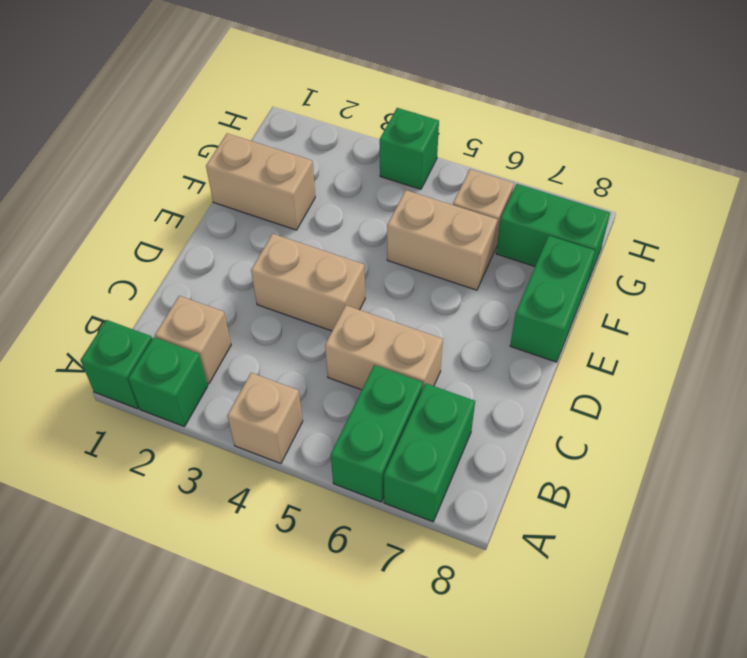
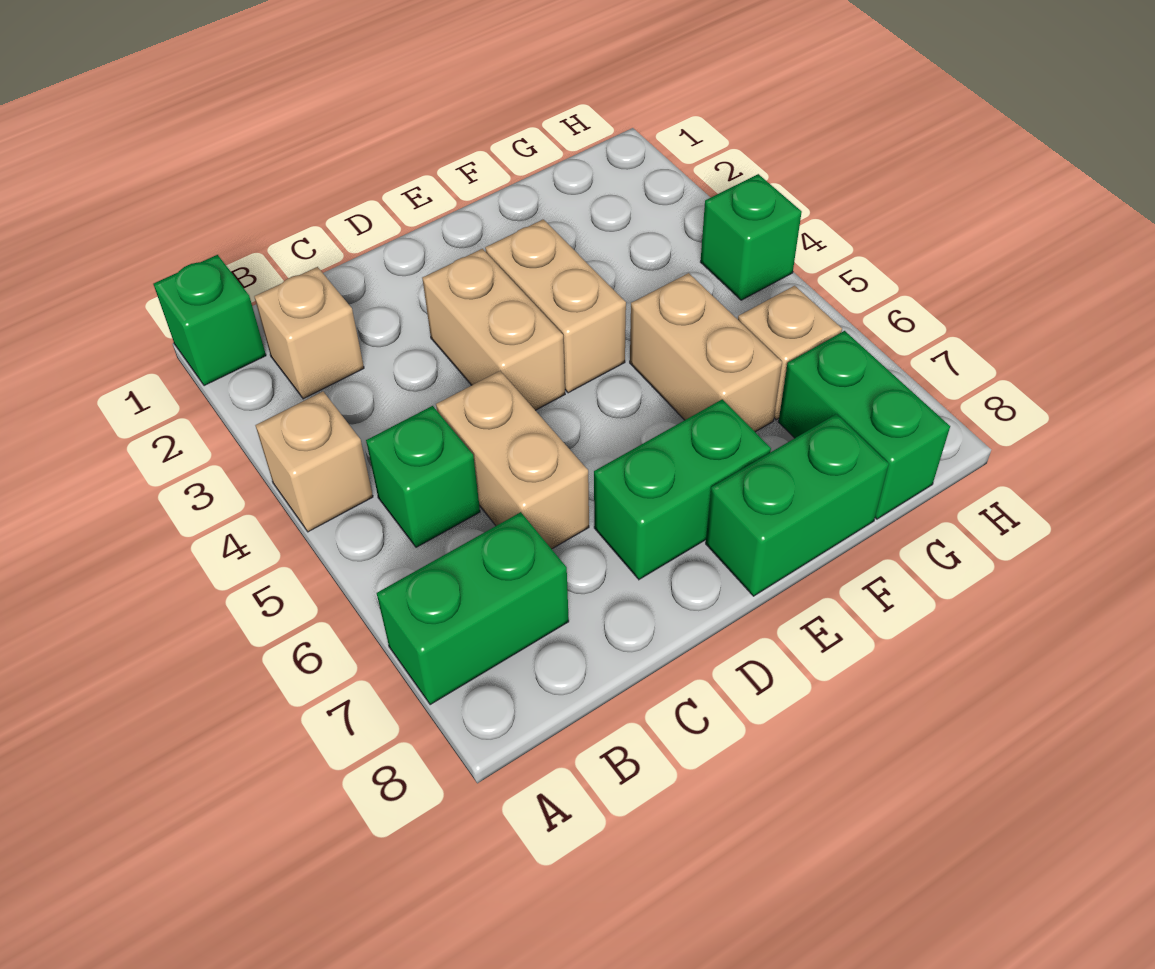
green 1x1 brick [128,337,208,426] -> green 1x1 brick moved to [366,406,480,547]
green 1x2 brick [331,365,423,502] -> green 1x2 brick moved to [594,399,771,579]
tan 1x2 brick [206,133,315,230] -> tan 1x2 brick moved to [485,219,626,393]

